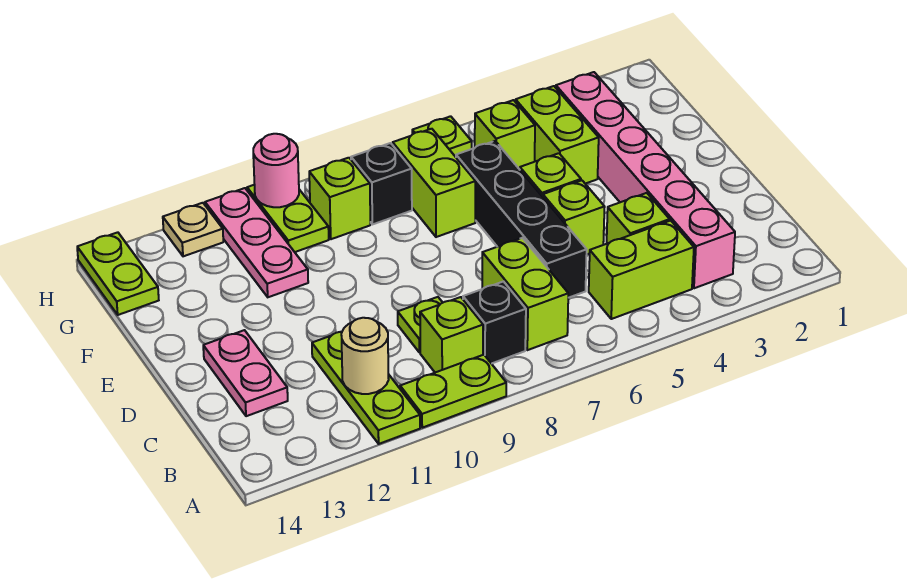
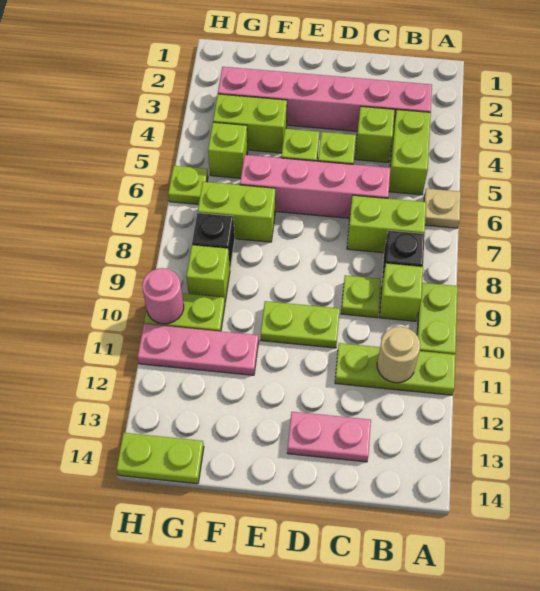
black 1x4 brick [456,141,587,298] -> pink 1x4 brick [240,155,390,218]
none -> lime 1x2 plate [261,301,340,348]
tan 1x1 plate [163,203,223,256] -> tan 1x1 plate moved to [424,188,461,228]

